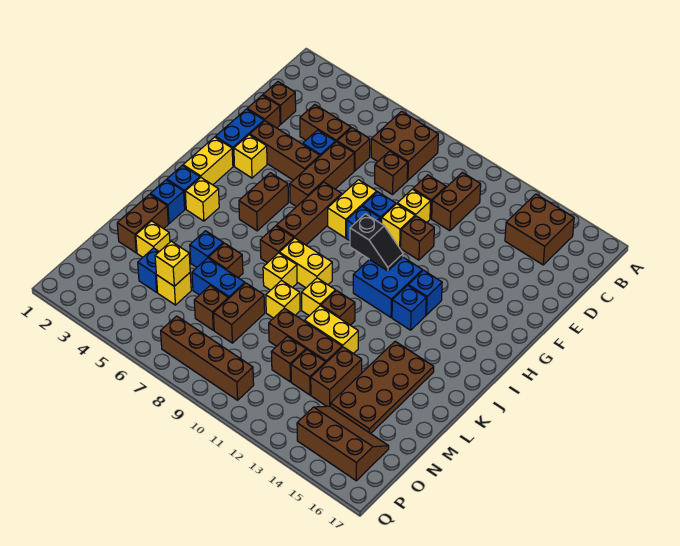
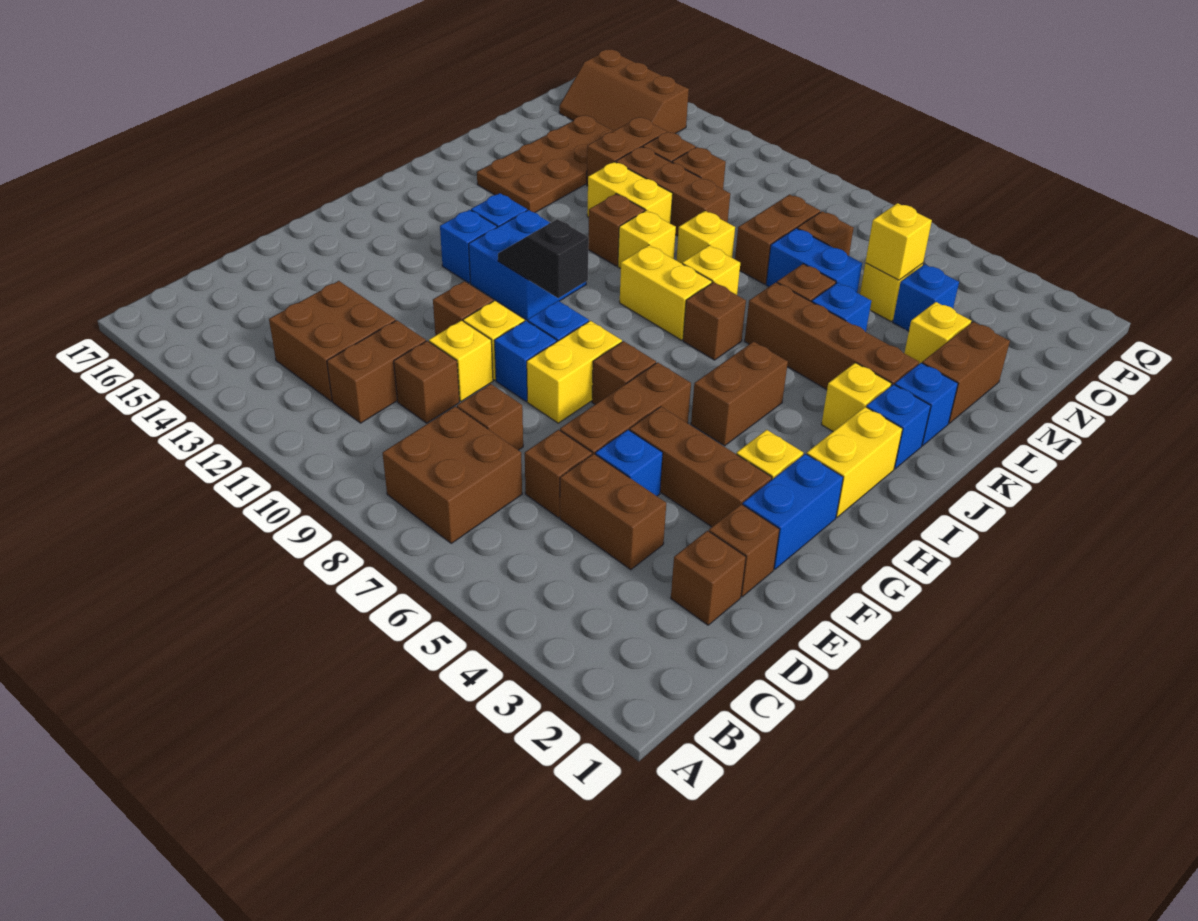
brown 2x2 brick [505,194,574,265] -> brown 2x2 brick moved to [269,281,396,401]
brown 1x3 brick [277,182,342,245] -> brown 1x1 brick [592,341,656,404]
brown 1x4 brick [161,316,254,400] -> brown 1x4 brick moved to [745,282,919,390]

